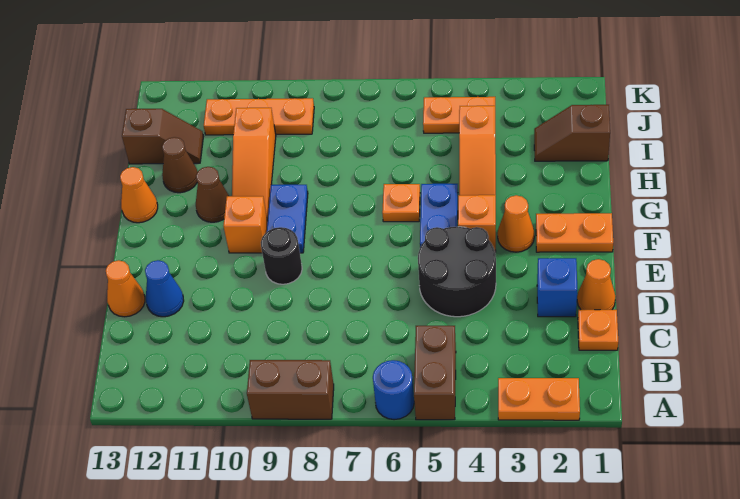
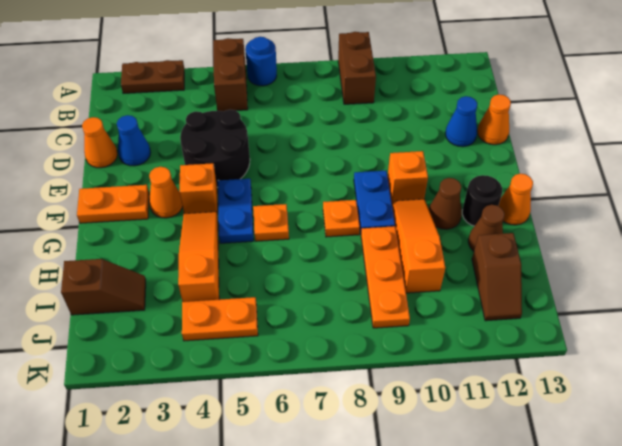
orange 1x2 plate [498,378,580,420] -> brown 1x2 plate [121,60,184,94]
brown 1x2 brick [247,360,334,419] -> brown 1x2 brick turned to [338,32,376,104]
orange 1x1 plate [578,310,618,350] -> orange 1x1 plate moved to [323,200,360,237]
blue 1x1 brick [537,258,577,317] -> blue 1x1 cone [117,115,151,166]
black 1x1 round brick [261,227,302,284] -> black 1x1 round brick moved to [462,175,502,226]
brown 1x2 slope [122,109,203,164] -> brown 1x2 slope turned to [472,233,522,321]
orange 1x3 plate [204,98,314,135] -> orange 1x3 plate turned to [361,226,410,328]

